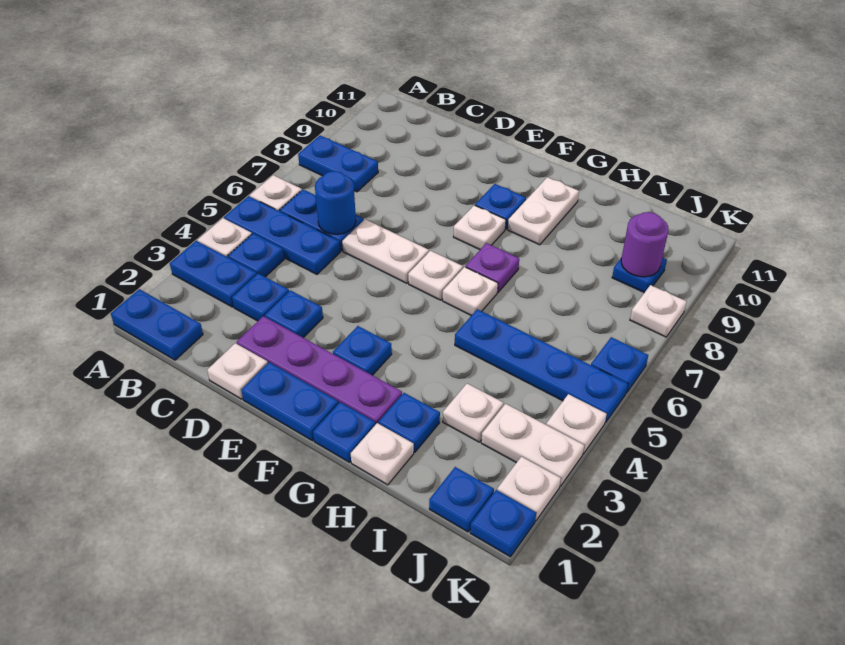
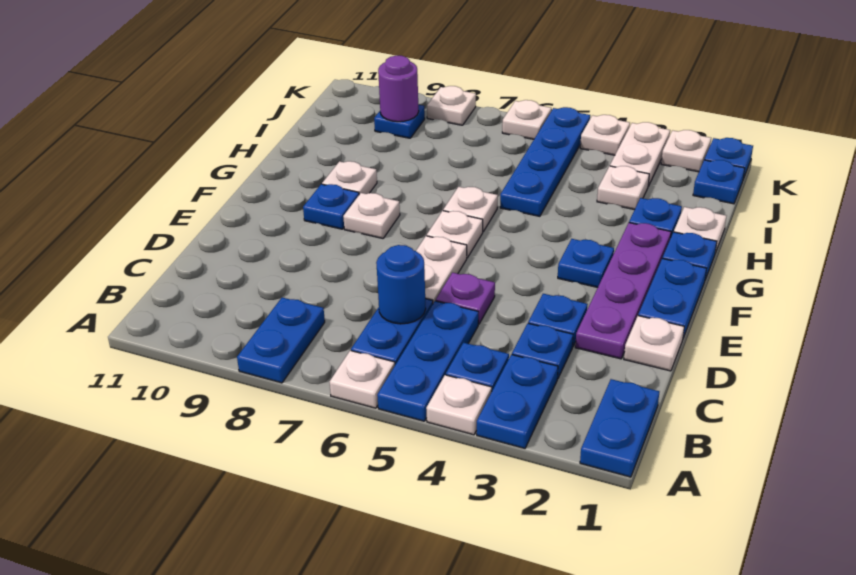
purple 1x1 plate [466,243,519,292] -> purple 1x1 plate moved to [436,273,495,324]
white 1x2 plate [508,177,579,245] -> white 1x1 plate [322,161,377,194]
blue 1x1 plate [591,337,648,393] -> white 1x1 plate [502,100,551,139]

